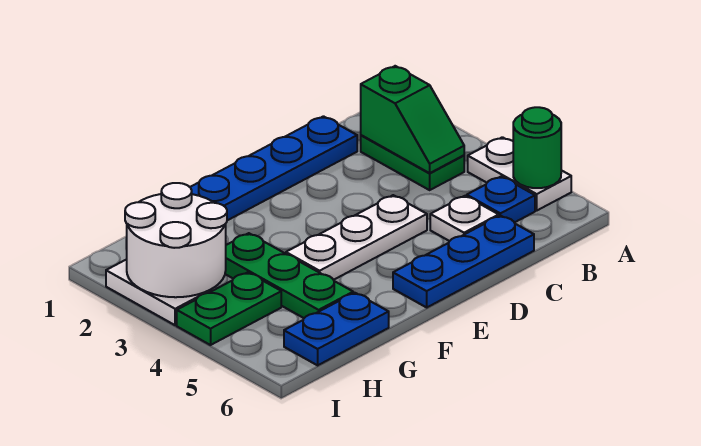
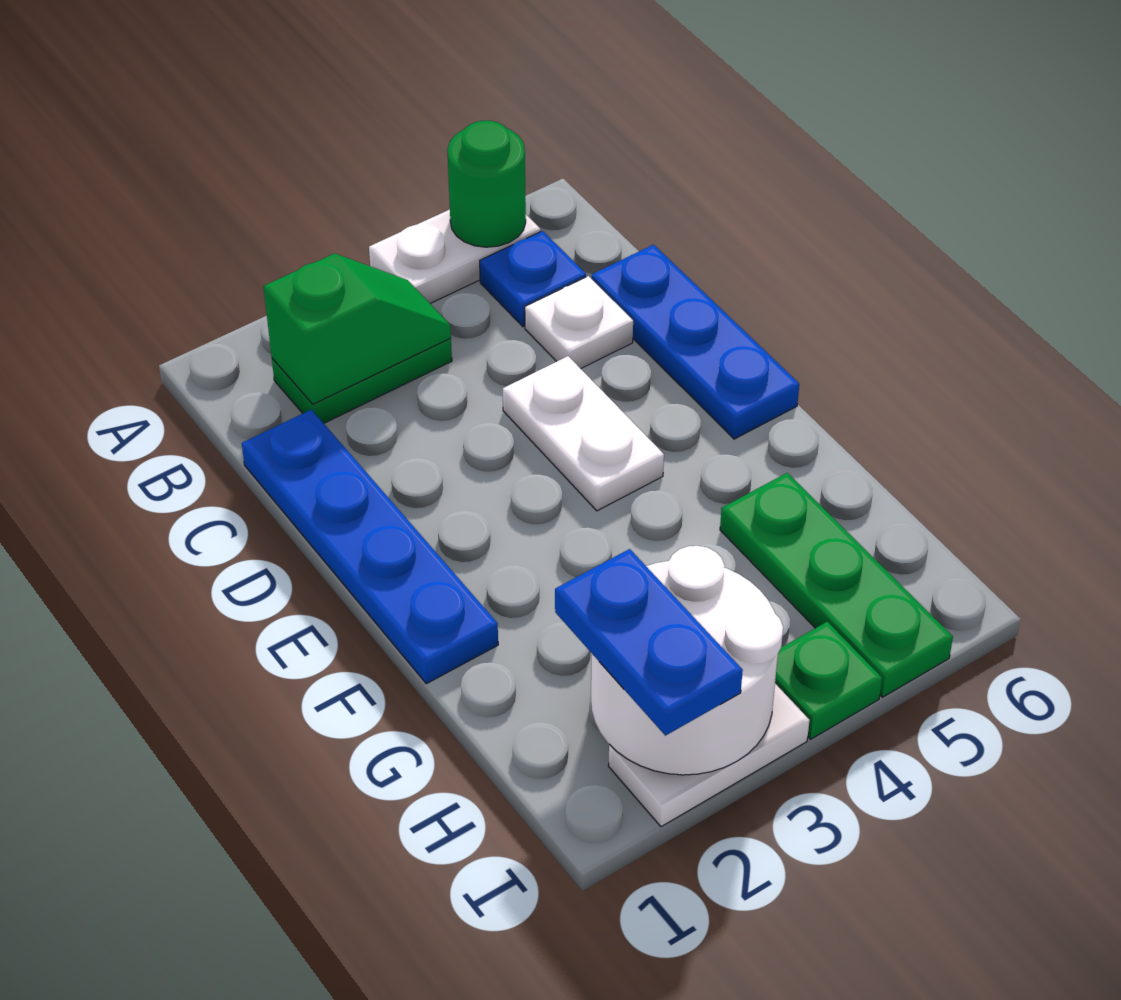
white 1x3 plate [286,195,427,280] -> white 1x2 plate [503,356,664,511]
green 1x3 plate [225,233,353,318] -> green 1x3 plate turned to [720,473,953,697]
blue 1x2 plate [284,293,389,365] -> blue 1x2 plate moved to [555,549,743,736]
green 1x2 plate [177,272,281,345] -> green 1x1 plate [775,622,882,739]

